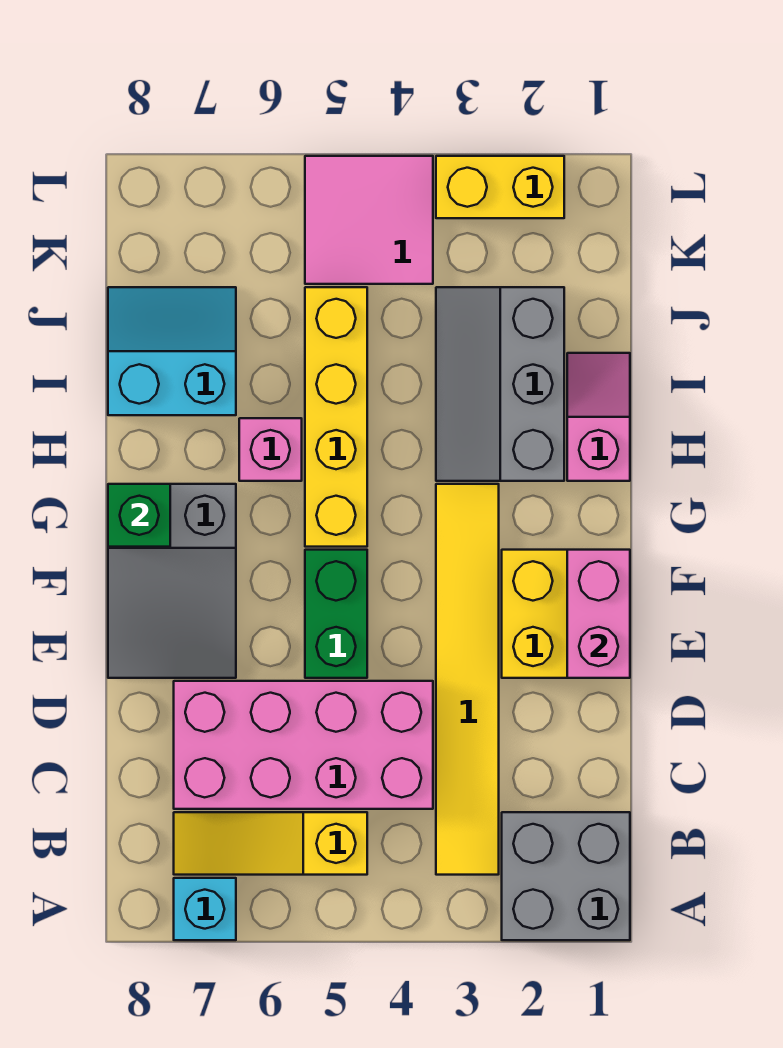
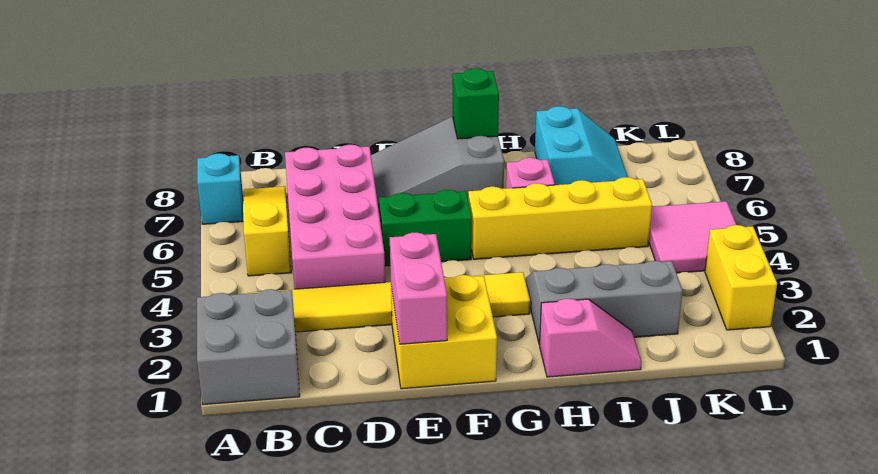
pink 1x2 brick [567,550,630,678] -> pink 1x2 brick turned to [390,233,447,344]

